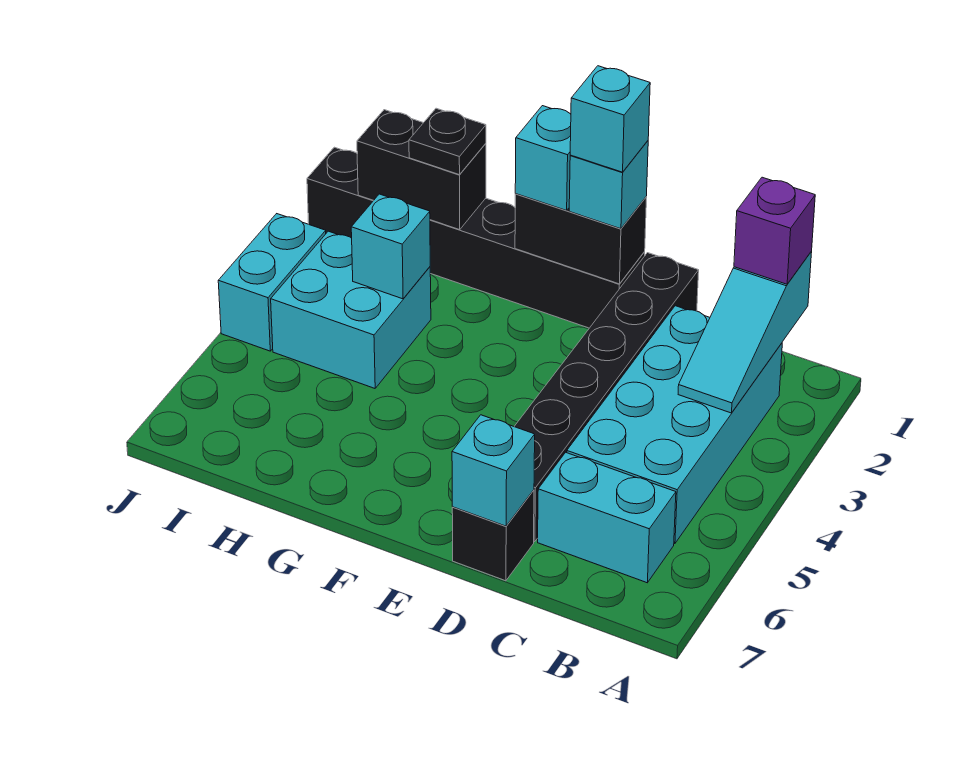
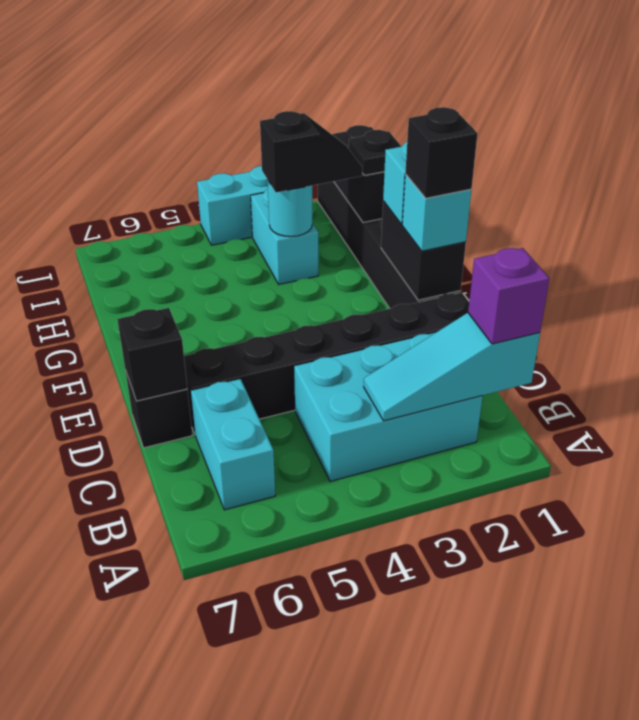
cyan 2x4 brick [567,306,782,544] -> cyan 2x3 brick [294,333,483,481]
cyan 1x1 brick [452,415,535,526] -> black 1x1 brick [117,308,187,401]
cyan 1x1 brick [570,66,650,172] -> black 1x1 brick [405,107,478,198]
none -> black 1x2 slope [260,111,363,192]
cyan 2x2 brick [271,231,431,388] -> cyan 1x2 brick [251,189,318,284]
cyan 1x1 brick [351,194,430,299] -> cyan 1x1 round brick [268,181,312,237]

